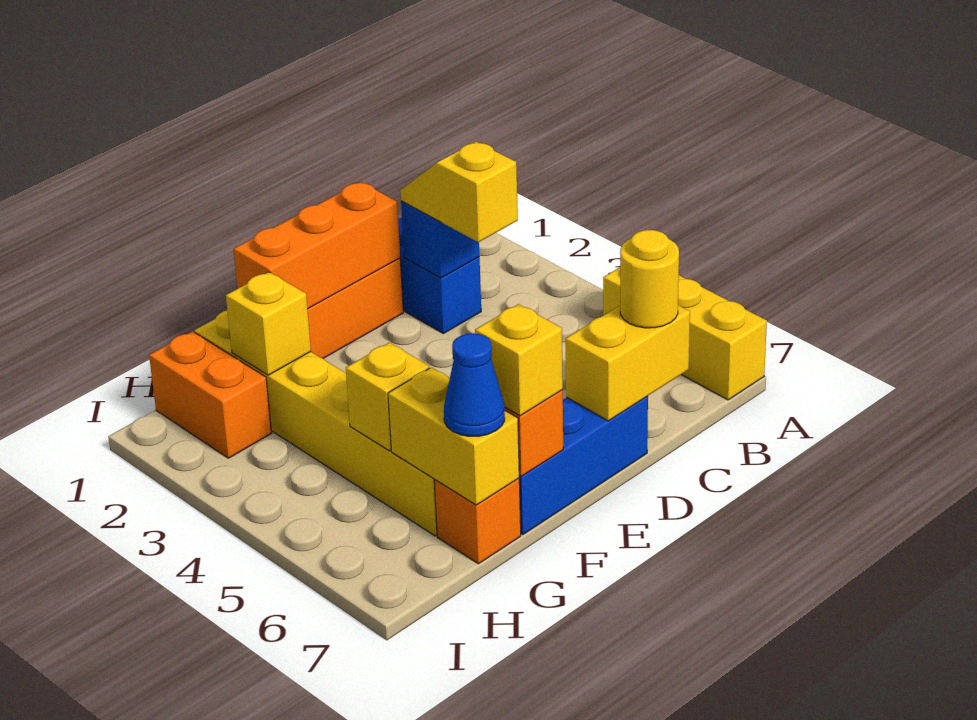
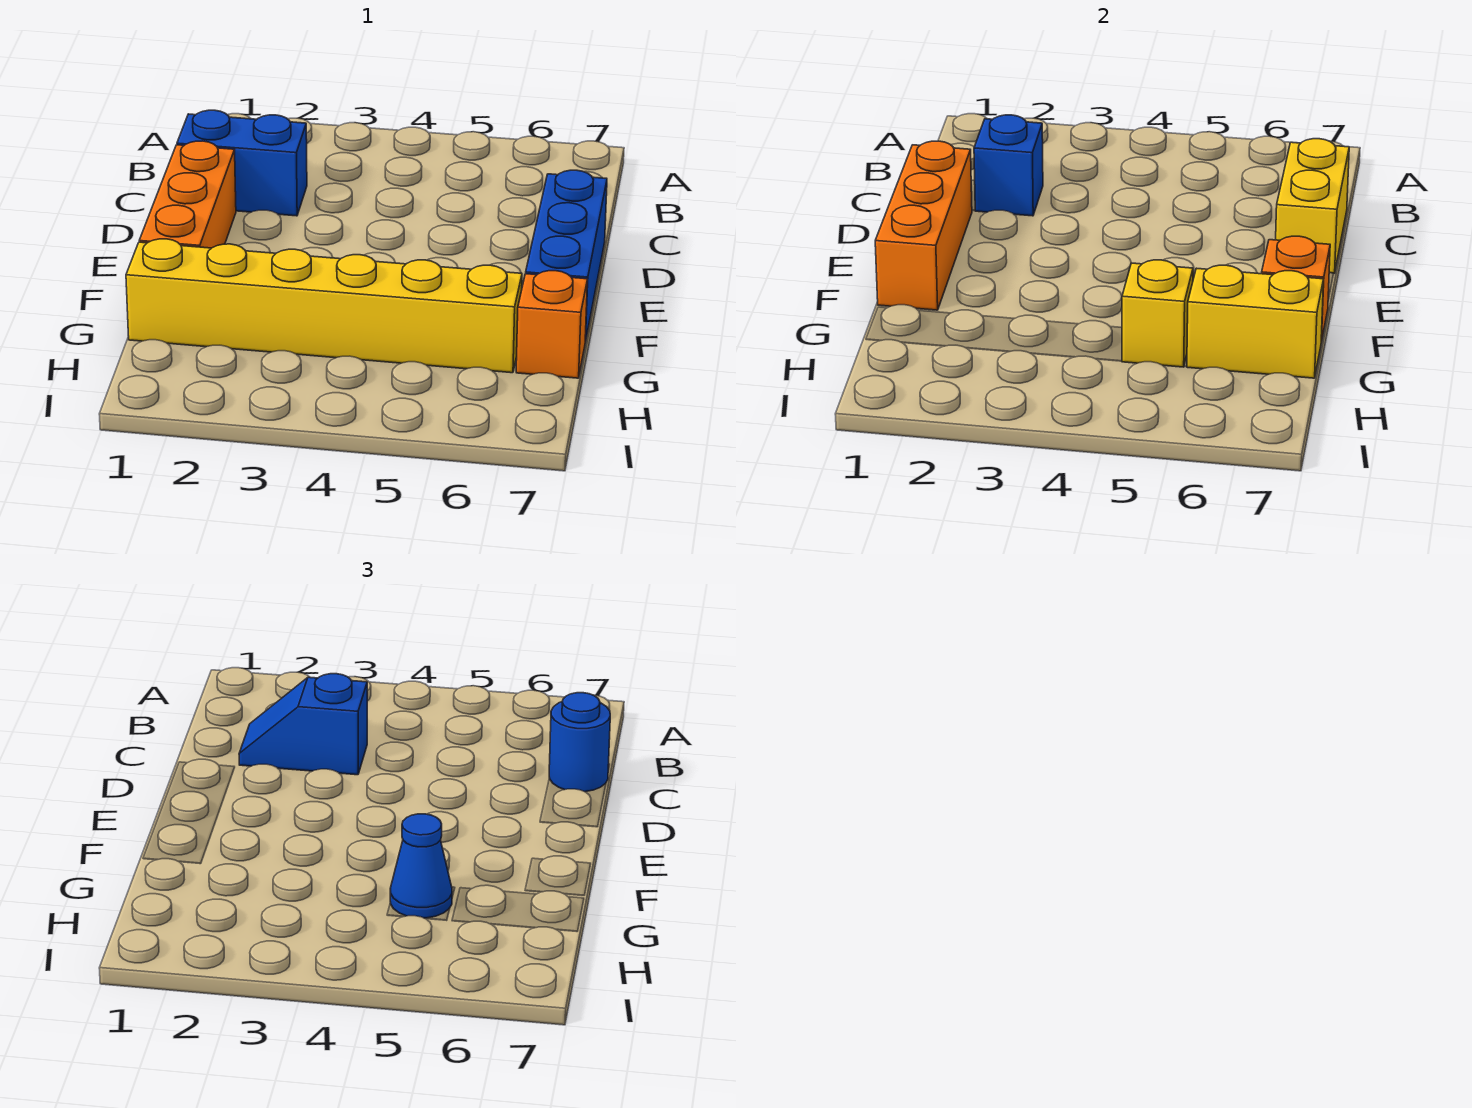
yellow 1x3 brick [603,268,767,400] -> none
yellow 1x2 slope [400,142,518,242] -> blue 1x2 slope [239,674,367,775]
yellow 1x1 round brick [620,230,679,328] -> blue 1x1 round brick [549,693,610,792]
yellow 1x1 brick [475,304,563,416] -> none
yellow 1x1 brick [226,272,311,375] -> none
blue 1x1 cone [444,333,505,436] -> blue 1x1 cone moved to [390,814,452,918]
orange 1x2 brick [149,331,271,458] -> none

